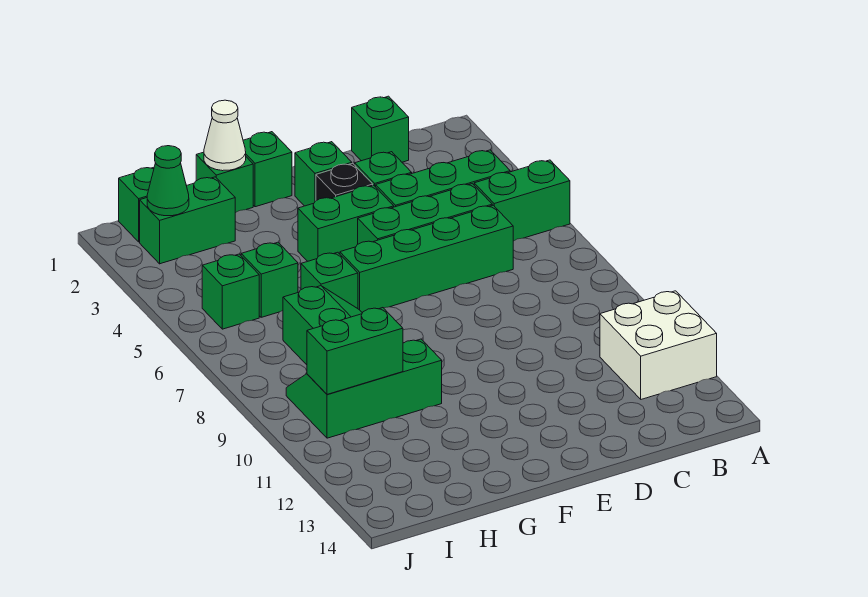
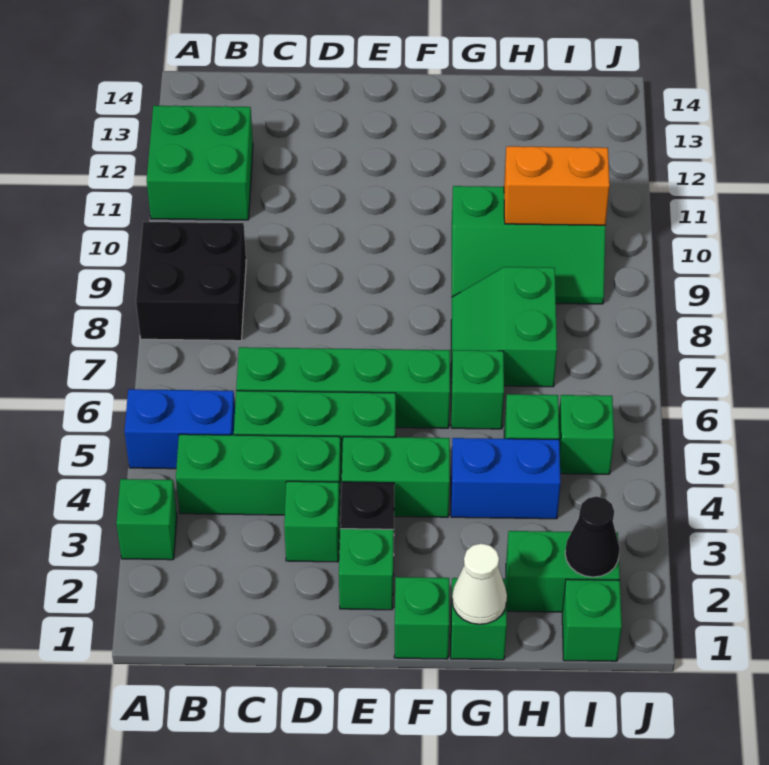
green 1x2 brick [474,160,570,241] -> blue 1x2 brick [124,389,235,469]
none -> black 2x2 brick [136,222,246,341]
white 2x2 brick [600,291,717,399] -> green 2x2 brick [147,106,253,220]
green 1x1 brick [352,96,409,162] -> green 1x1 brick moved to [116,479,177,560]
none -> blue 1x2 brick [451,438,561,519]
green 1x2 brick [307,308,403,394] -> orange 1x2 brick [504,146,610,225]
green 1x1 cone [147,146,189,216] -> black 1x1 cone [565,496,620,577]

